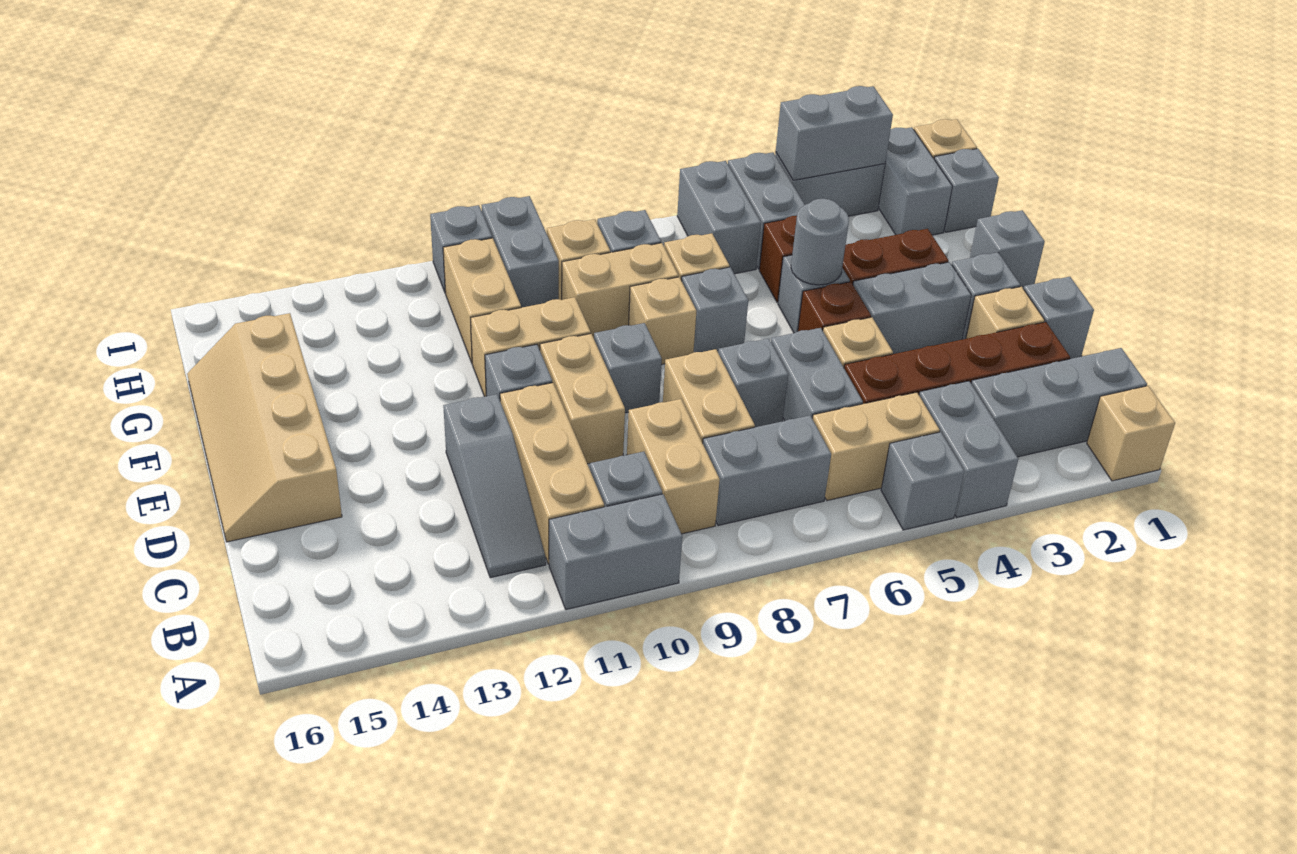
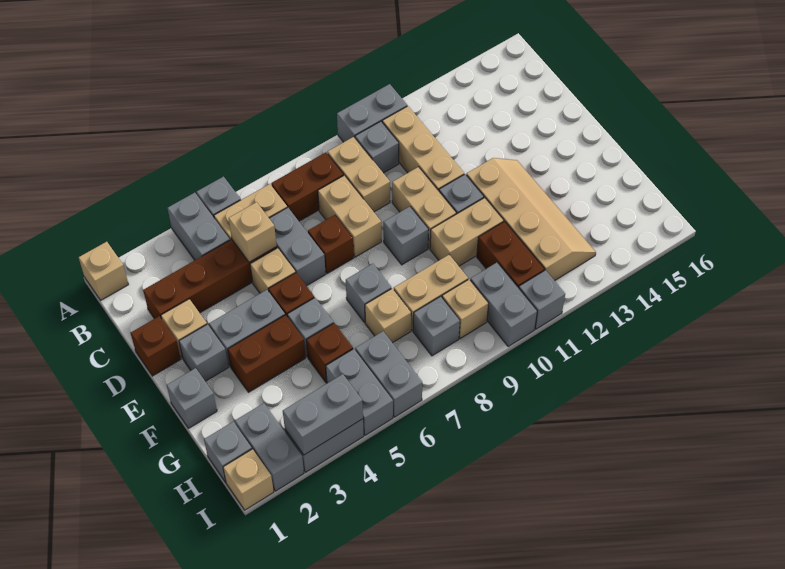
grey 1x3 brick [971,348,1147,457] -> none
grey 1x2 brick [703,416,831,526] -> brown 1x2 brick [271,152,344,221]
grey 1x3 slope [443,394,546,578] -> none
grey 1x1 brick [1023,277,1094,359] -> brown 1x1 brick [131,316,181,376]
grey 1x1 brick [718,338,788,427] -> brown 1x1 brick [308,215,354,274]
tan 2x4 slope [187,313,342,542] -> tan 2x4 slope moved to [466,158,596,281]
grey 1x1 round brick [791,199,849,285] -> none
tan 1x1 brick [629,277,696,365] -> tan 1x1 brick moved to [229,202,277,262]
tan 1x2 brick [443,238,521,362] -> brown 1x2 brick [477,221,544,288]

